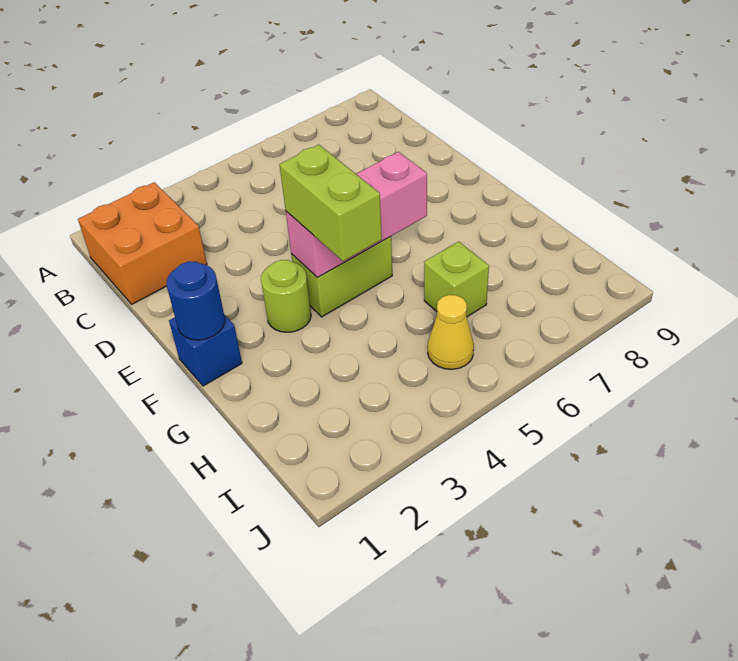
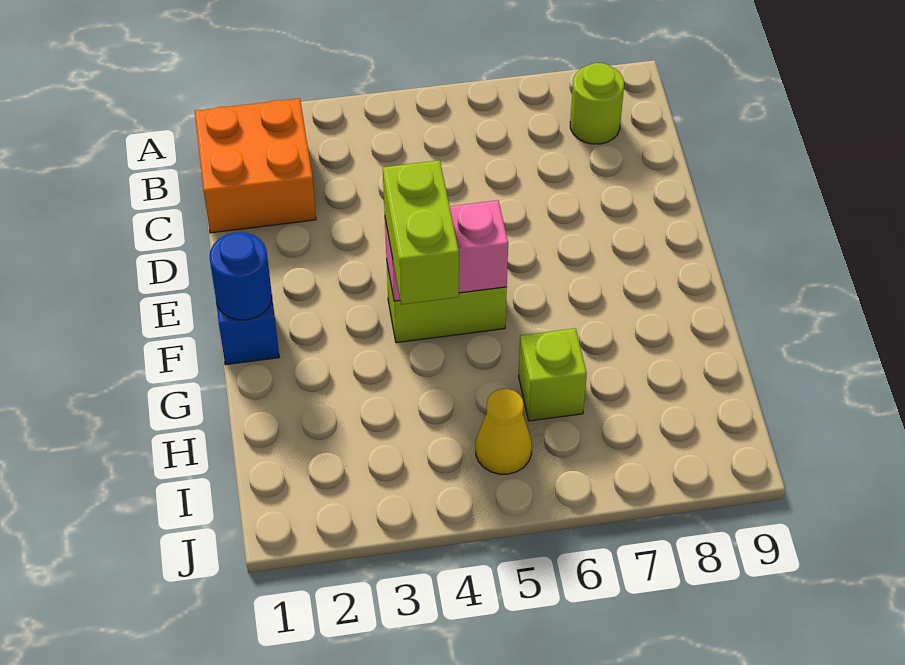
lime 1x1 round brick [261,260,311,332] -> lime 1x1 round brick moved to [570,63,624,144]
pink 1x3 brick [286,152,427,278] -> pink 1x2 brick [385,200,508,301]

